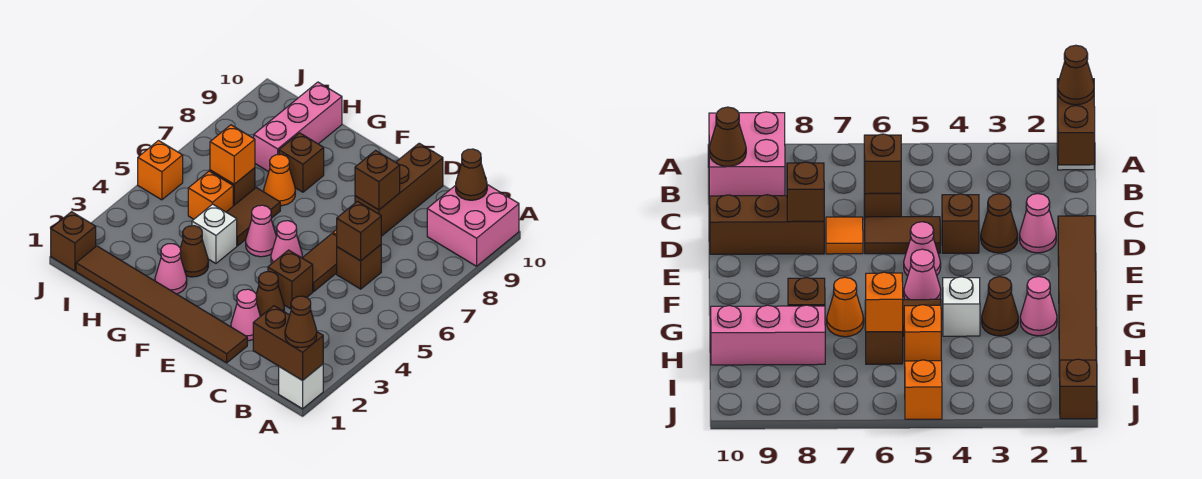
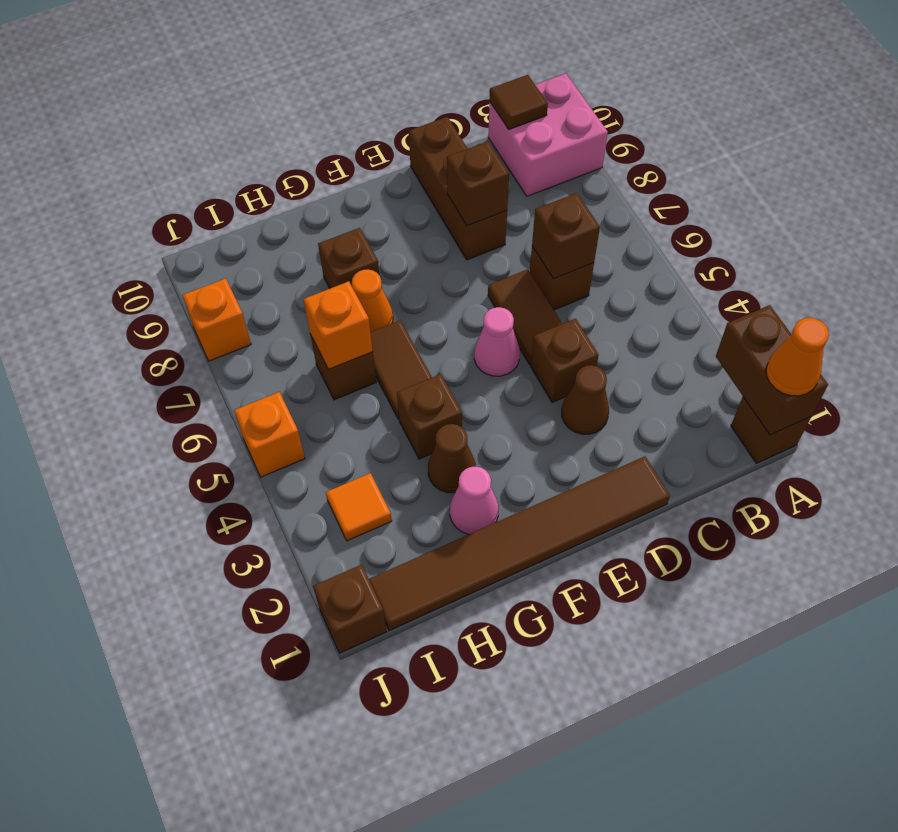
white 1x1 brick [279,364,323,409] -> brown 1x1 brick [731,397,812,463]
brown 1x2 brick [253,306,323,380] -> brown 1x2 brick turned to [716,305,828,435]
brown 1x1 cone [285,296,317,347] -> orange 1x1 cone [766,318,829,396]
brown 1x1 cone [456,149,487,200] -> brown 1x1 tile [489,75,548,129]
pink 1x1 cone [231,289,261,341] -> none
orange 1x1 tile [826,217,863,254] -> orange 1x1 tile moved to [326,473,392,541]
pink 1x1 cone [246,205,276,257] -> none
white 1x1 brick [192,204,237,263] -> brown 1x1 brick [397,374,462,459]
orange 1x1 brick [188,171,233,219] -> orange 1x1 brick moved to [182,279,251,361]
pink 1x3 brick [254,82,342,172] -> none

